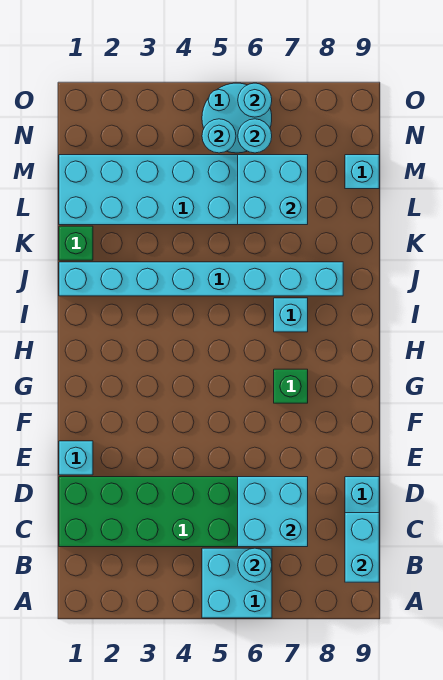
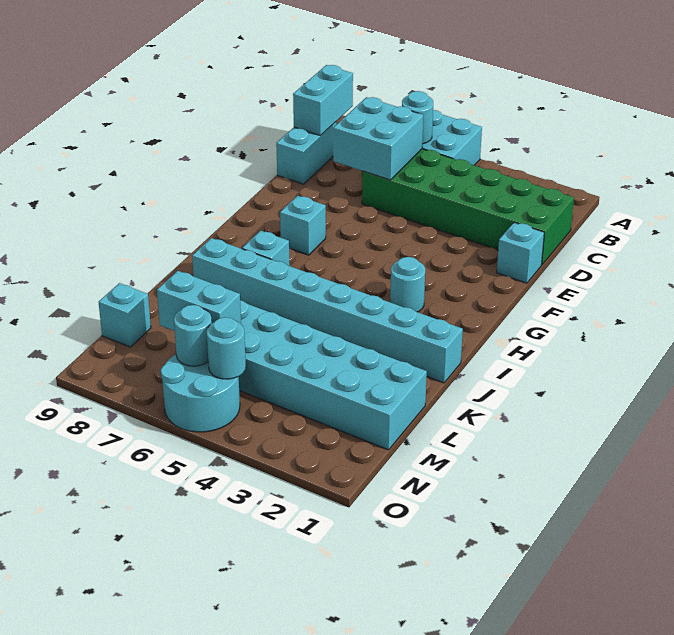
green 1x1 brick [274,369,308,403] -> cyan 1x1 brick [280,196,326,255]
green 1x1 brick [59,226,93,260] -> none
cyan 2x2 brick [238,155,308,225] -> cyan 1x2 brick [157,271,241,331]
cyan 1x1 round brick [238,83,272,117] -> cyan 1x1 round brick moved to [390,257,425,312]

